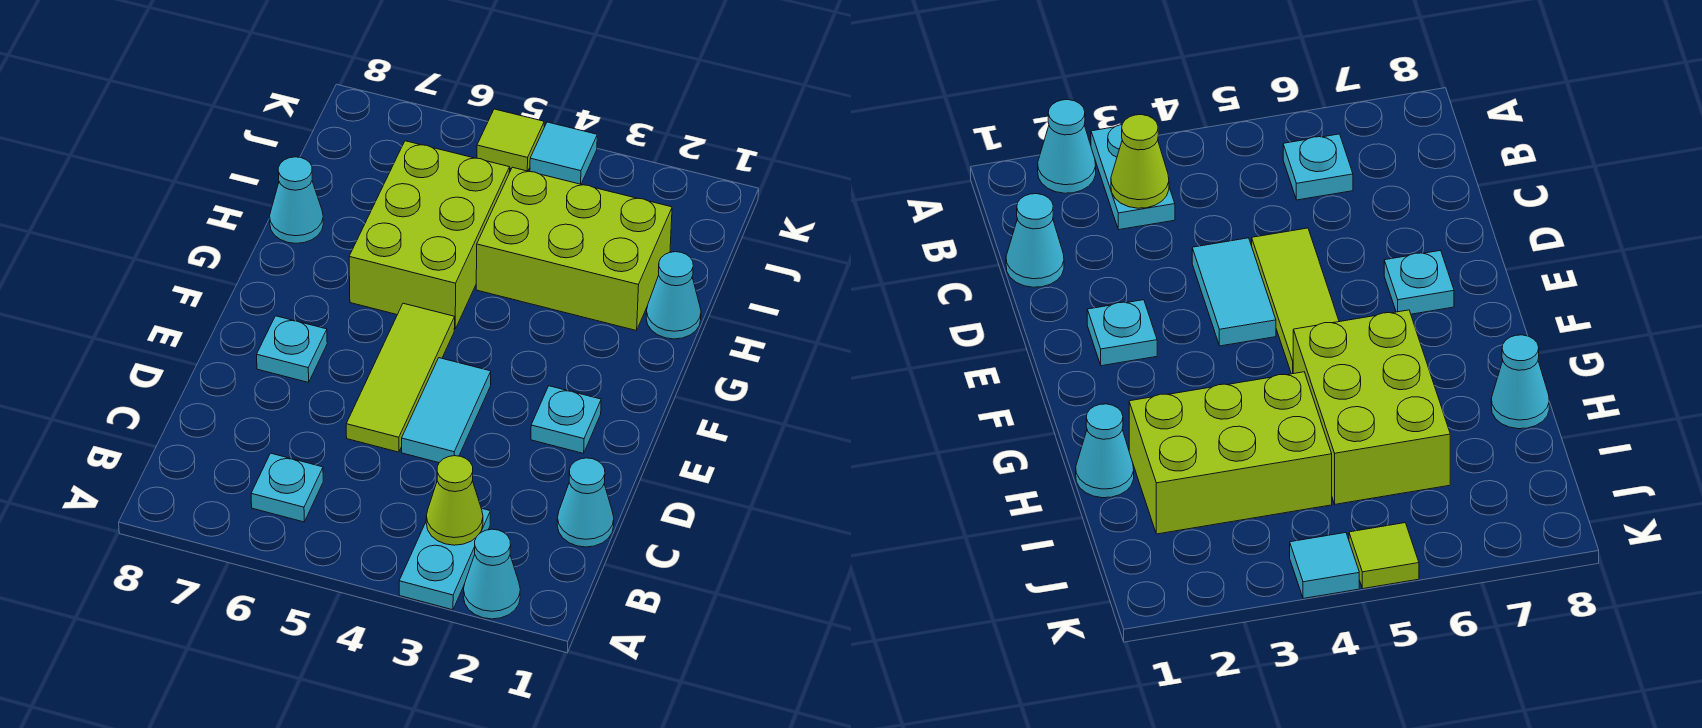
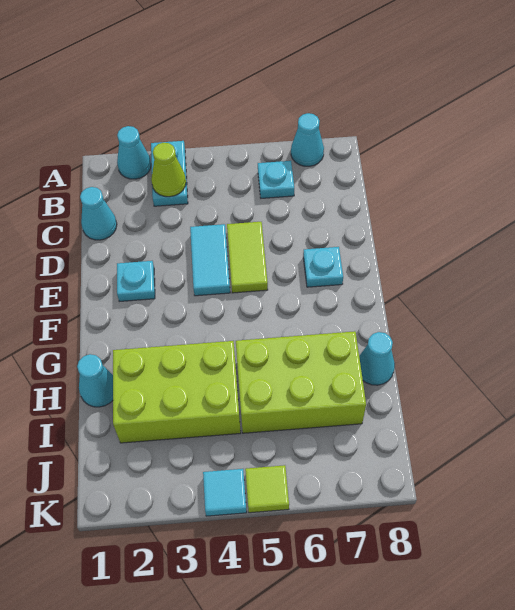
none -> cyan 1x1 cone [291,113,324,166]
lime 1x3 tile [346,303,455,452] -> lime 1x2 tile [227,222,268,293]
lime 2x3 brick [349,141,510,329] -> lime 2x3 brick turned to [236,331,366,433]

